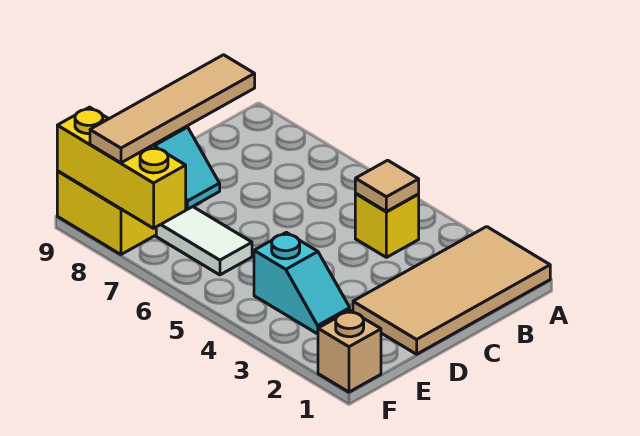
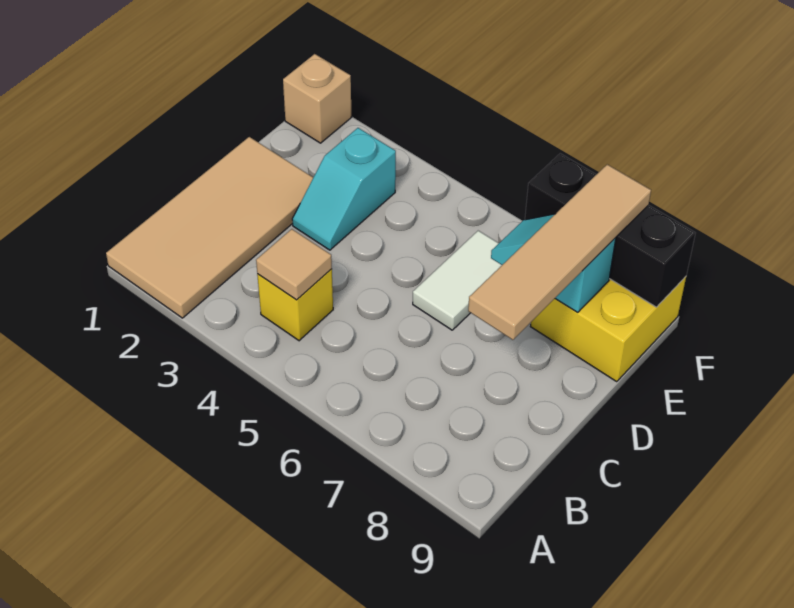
cyan 1x2 slope [254,232,350,334] -> cyan 1x2 slope turned to [292,128,396,250]
white 1x2 tile [156,207,252,275] -> white 1x2 tile turned to [413,231,502,330]
yellow 1x3 brick [57,107,186,228] -> black 1x3 brick [525,154,695,307]

